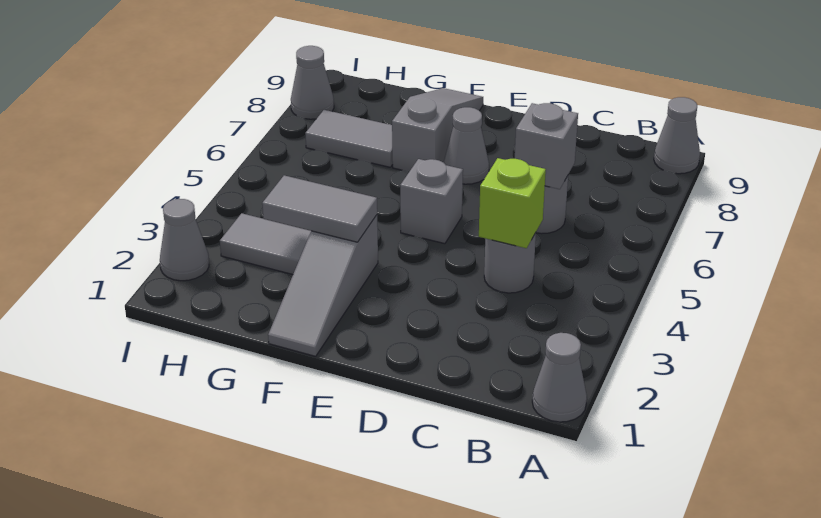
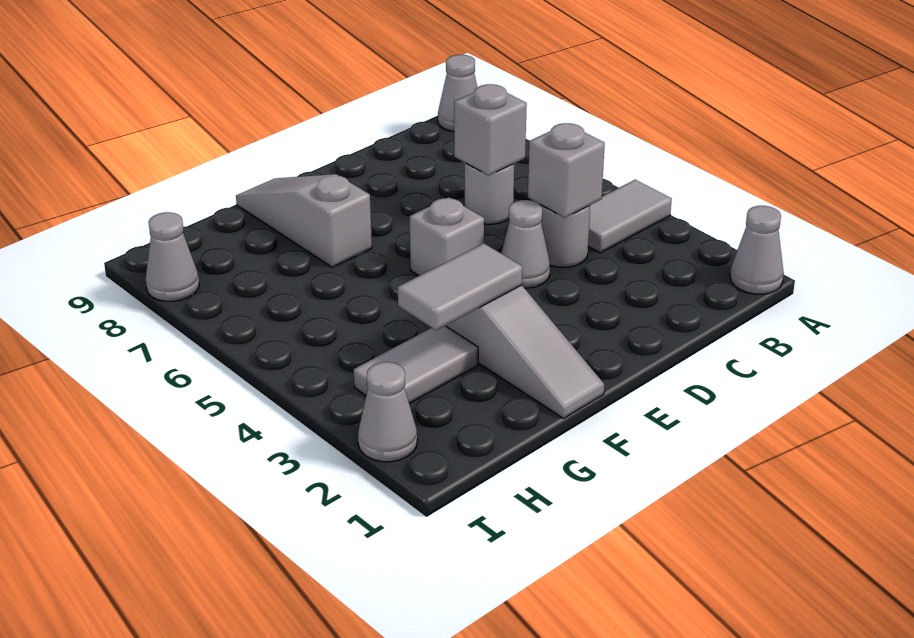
lime 1x1 brick [479,158,546,248] -> grey 1x1 brick [528,123,605,218]
grey 1x1 cone [444,107,489,184] -> grey 1x1 cone moved to [501,200,550,288]
grey 1x2 tile [305,110,393,167] -> grey 1x2 tile moved to [588,180,672,253]

